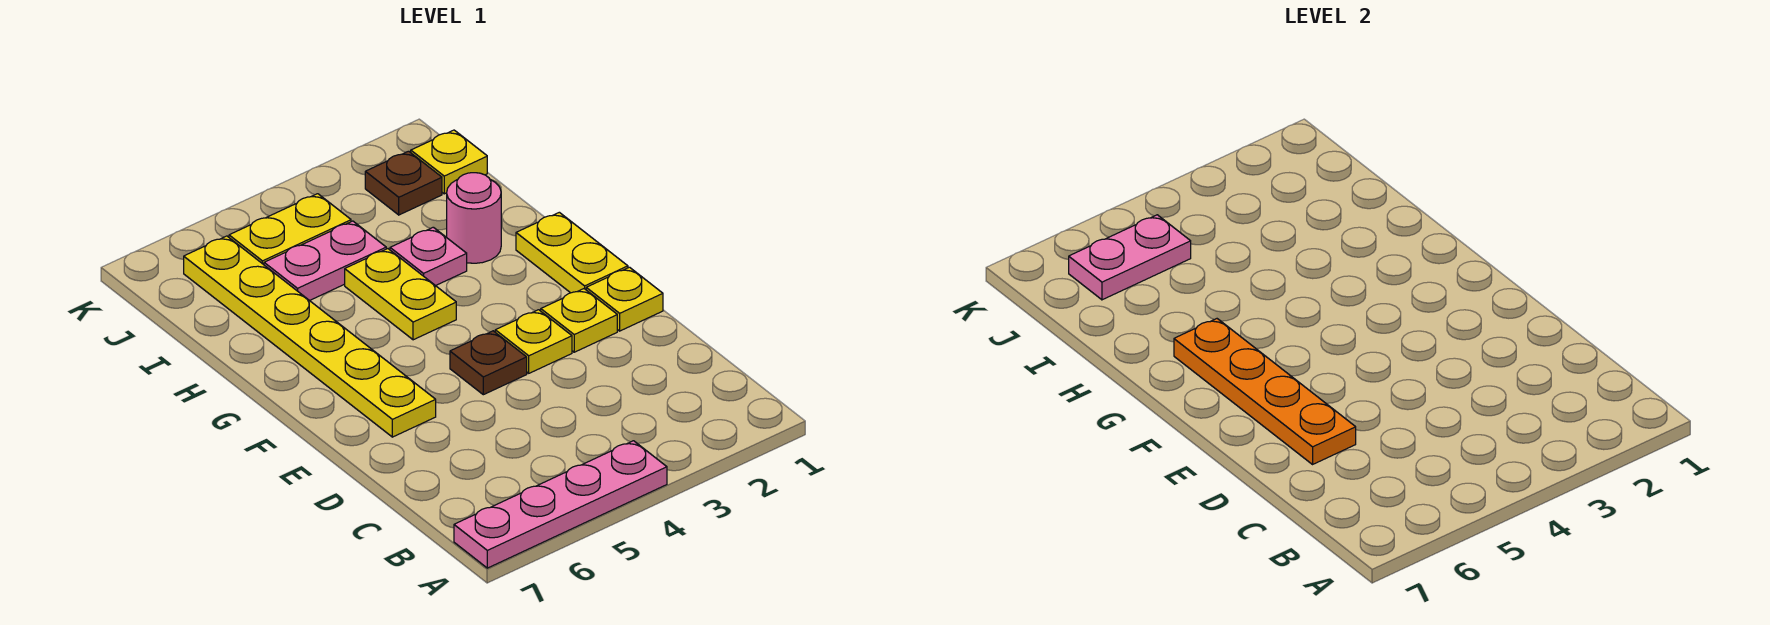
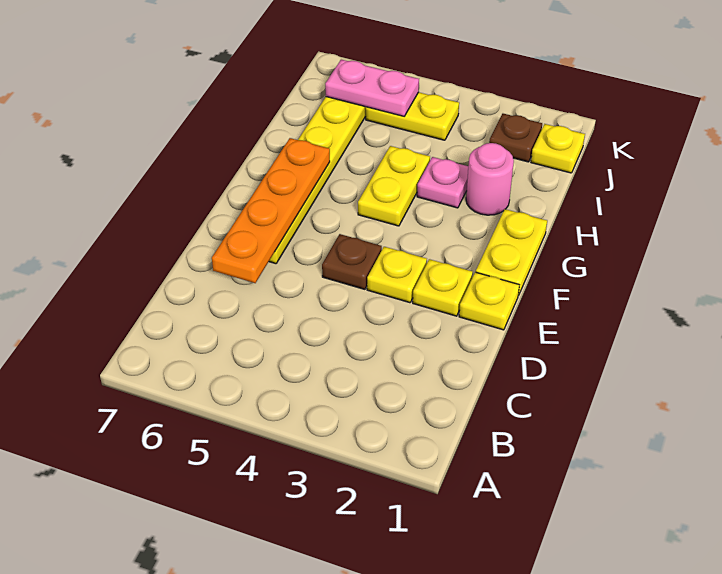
pink 1x4 plate [454,441,667,568] -> none
pink 1x2 plate [264,221,386,301] -> none

